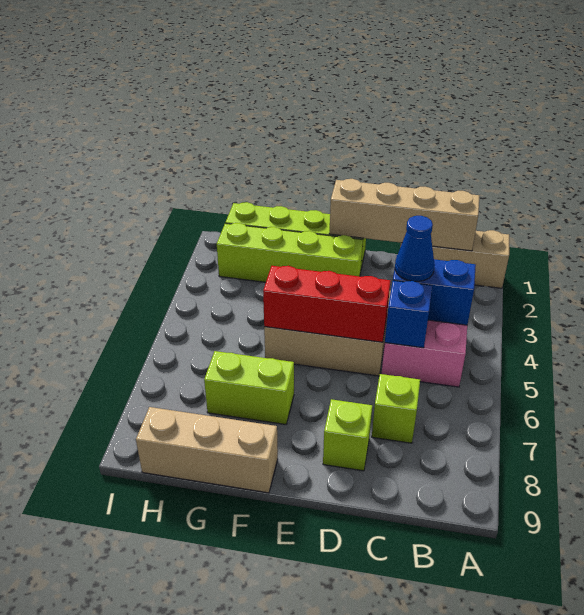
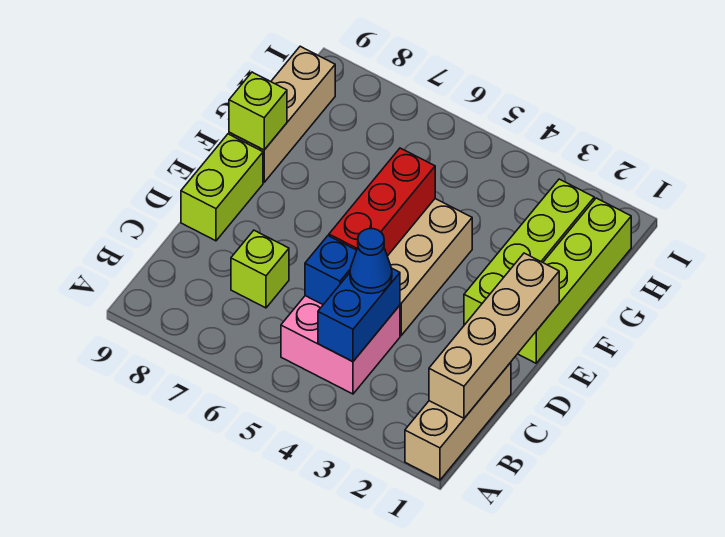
lime 1x1 brick [323,399,372,471] -> lime 1x1 brick moved to [229,72,287,150]
lime 1x2 brick [204,351,294,425] -> lime 1x2 brick moved to [181,134,263,241]

